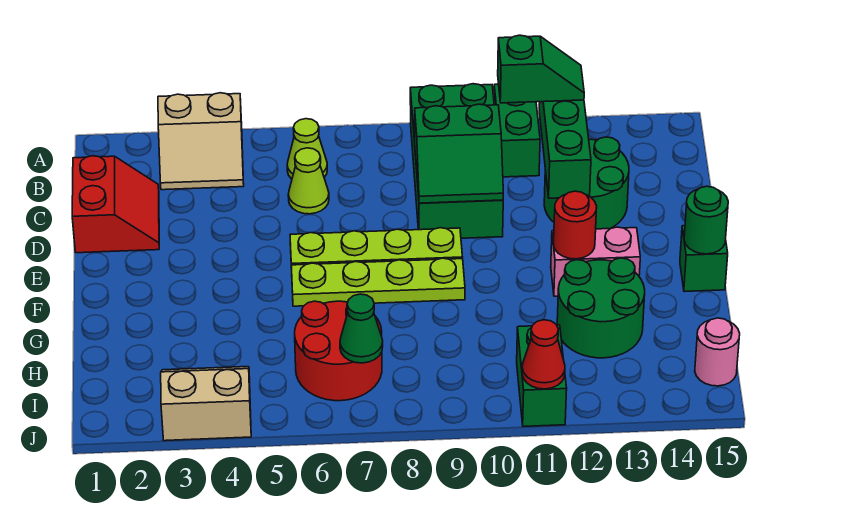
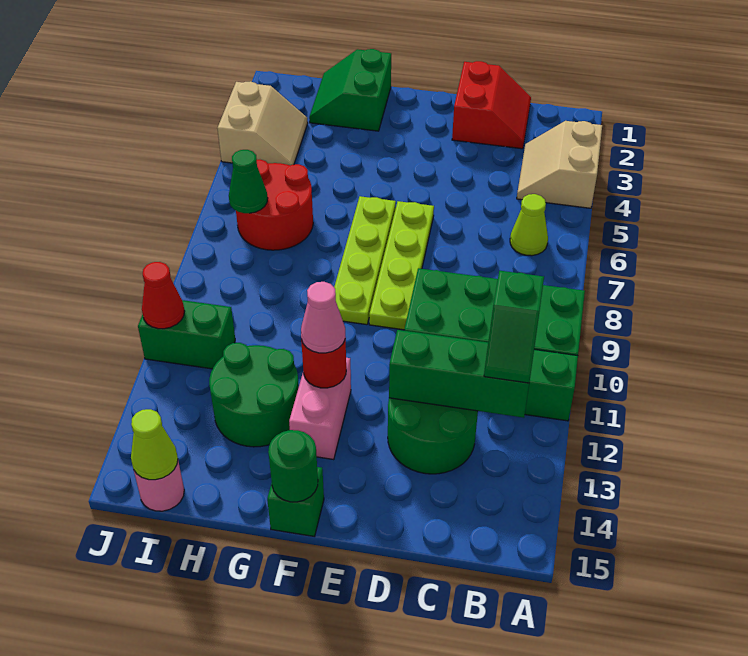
red 2x2 slope [72,156,159,253] -> red 2x2 slope turned to [452,61,531,149]
lime 1x1 cone [288,148,329,214] -> lime 1x1 cone moved to [131,409,178,480]
green 2x2 slope [415,104,503,203] -> green 2x2 slope moved to [309,49,391,131]
none -> pink 1x1 cone [301,282,345,353]

